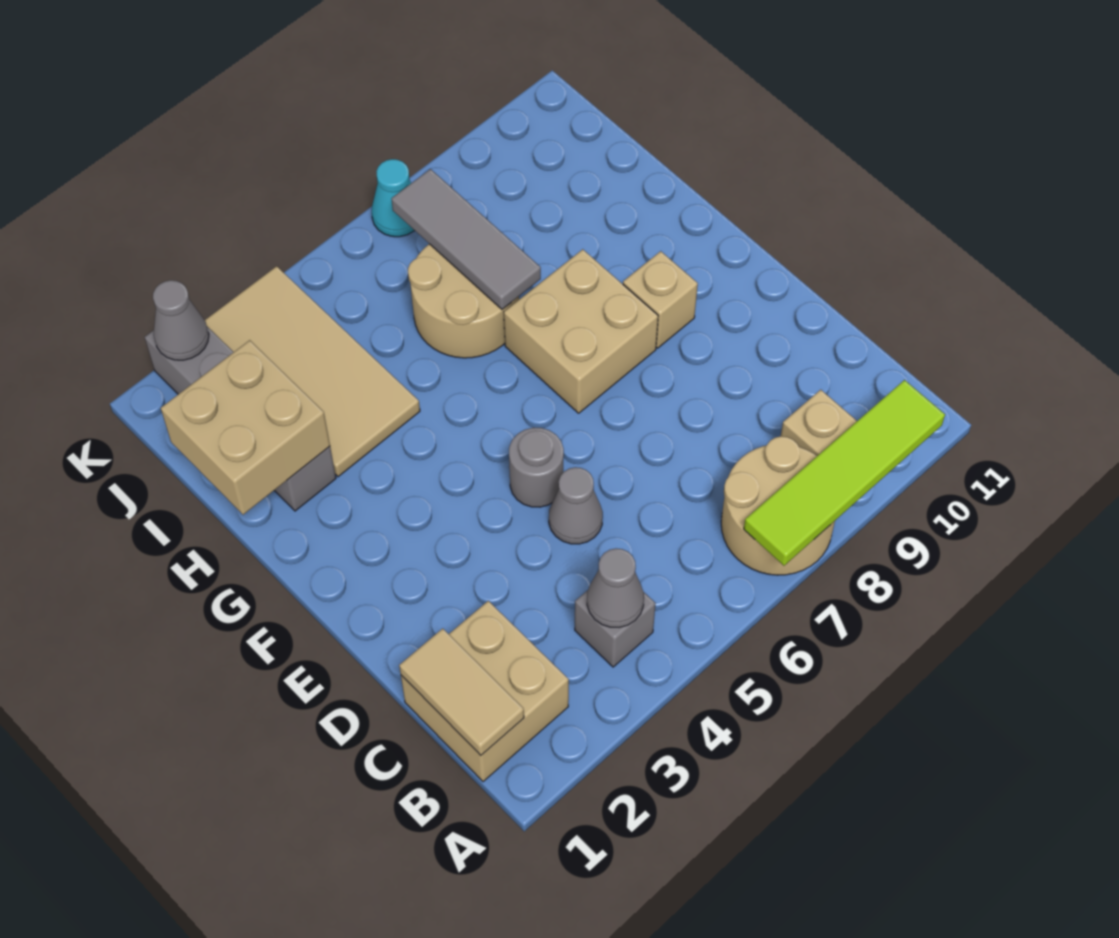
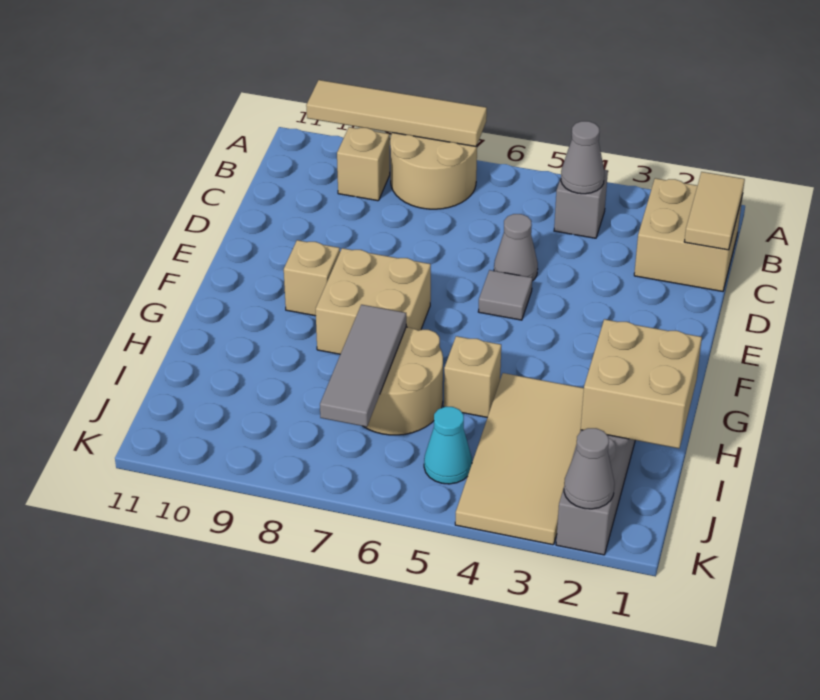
lime 1x4 tile [744,380,945,566] -> tan 1x4 tile [306,80,487,146]
grey 1x1 round brick [509,428,564,507] -> grey 1x1 tile [478,270,532,320]
none -> tan 1x1 brick [444,336,501,417]
cyan 1x1 cone [372,159,415,237] -> cyan 1x1 cone moved to [424,407,472,484]

